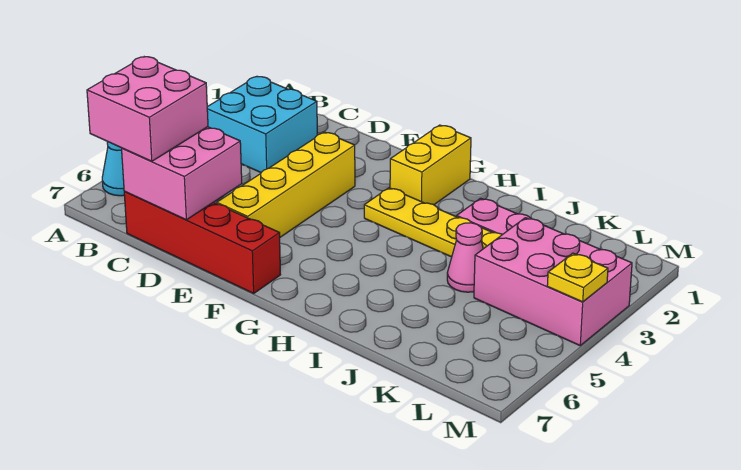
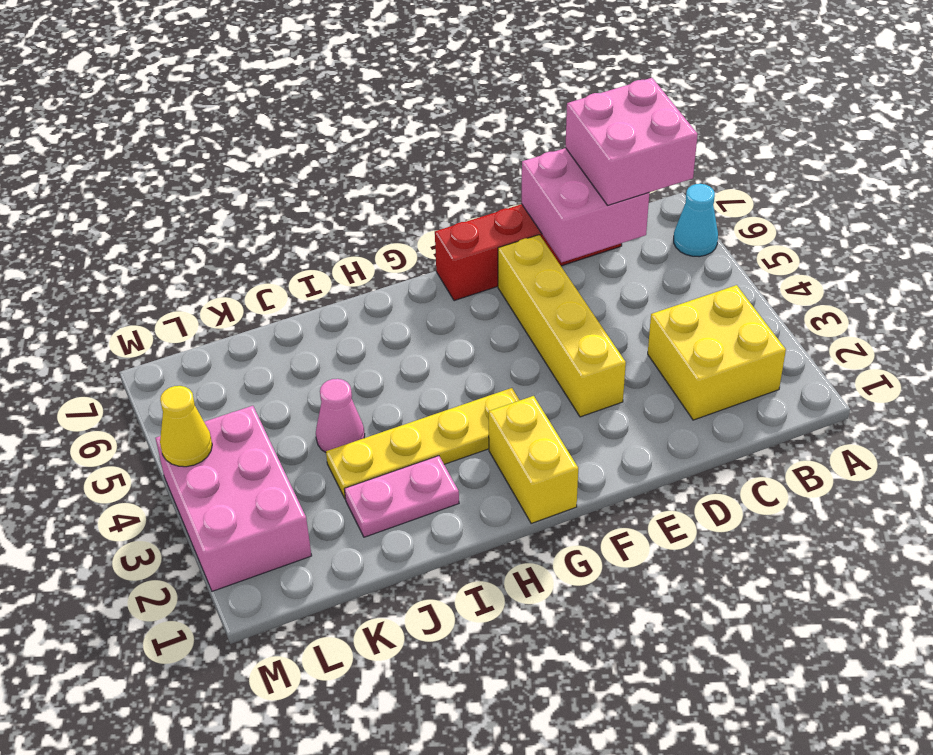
cyan 2x2 brick [207,77,317,172] -> yellow 2x2 brick [648,285,786,420]
pink 2x3 brick [474,218,632,345] -> pink 2x3 brick turned to [155,406,312,591]
yellow 1x1 plate [547,253,608,302] -> yellow 1x1 cone [160,386,212,467]

